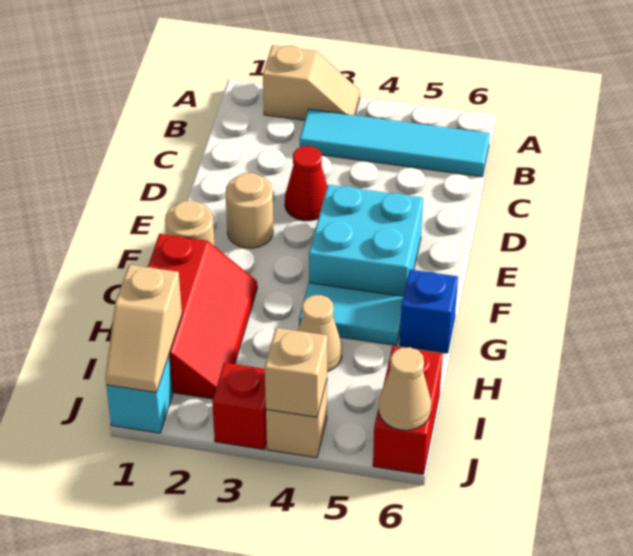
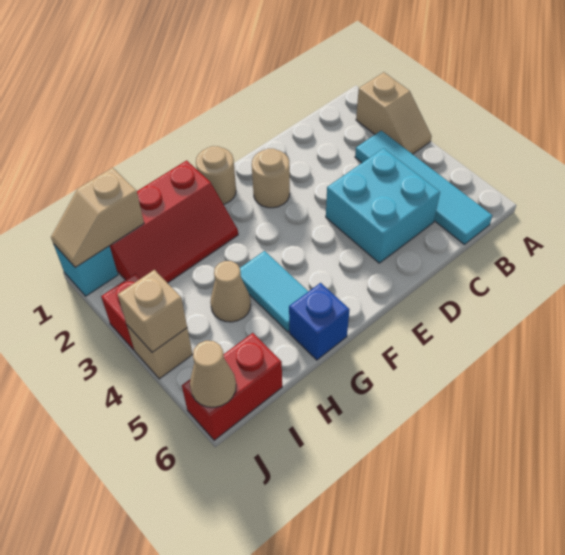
red 1x1 cone [285,146,327,221] -> none
cyan 2x2 brick [309,185,423,296] -> cyan 2x2 brick moved to [326,148,440,263]

